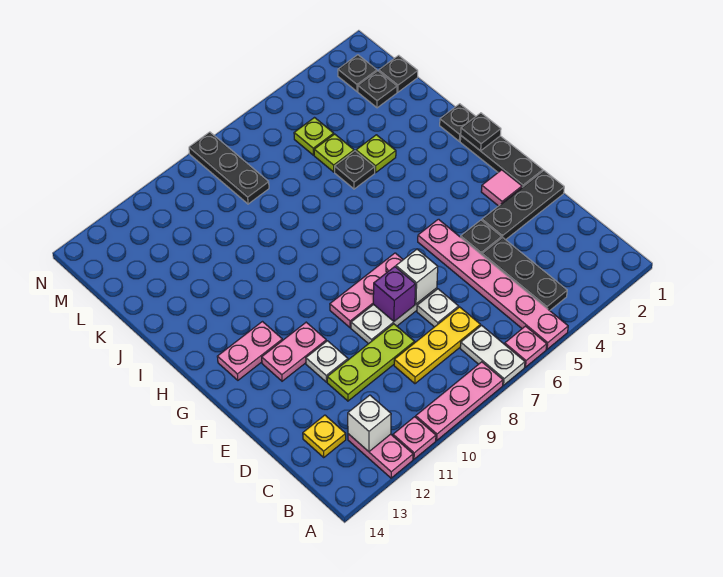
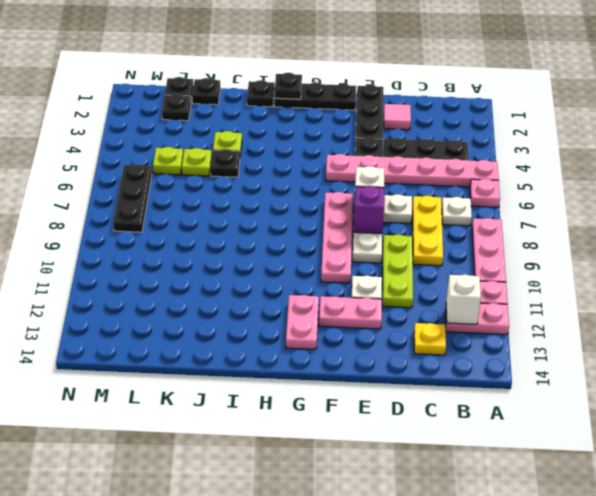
white 1x2 plate [460,325,525,385] -> white 1x1 plate [442,197,472,226]
pink 1x1 tile [481,170,522,206] -> pink 1x1 tile moved to [384,104,411,130]
pink 1x3 plate [330,253,403,328] -> pink 1x4 plate [321,192,353,283]
pink 1x2 plate [262,322,326,381] -> pink 1x2 plate turned to [319,296,382,329]
black 1x3 plate [189,132,269,204] -> black 1x3 plate turned to [113,164,152,232]
black 1x1 plate [338,55,377,91] -> black 1x1 plate moved to [192,78,221,105]

